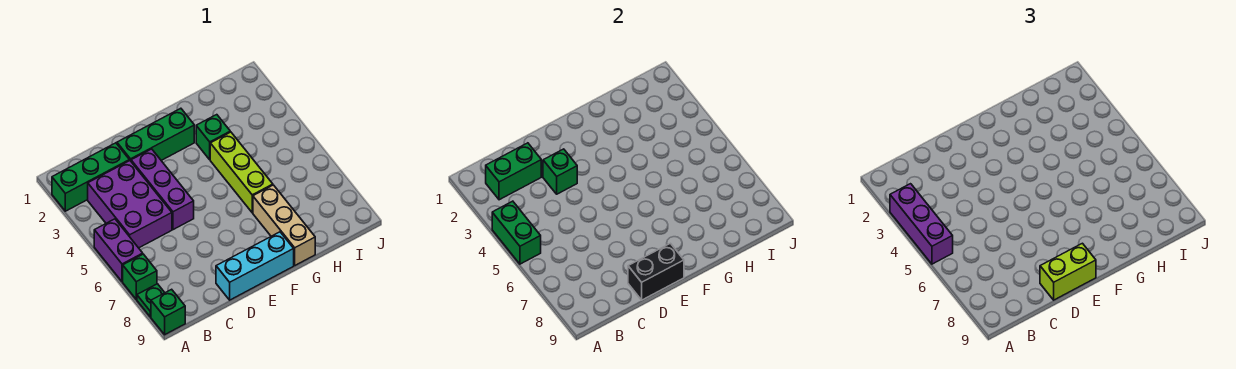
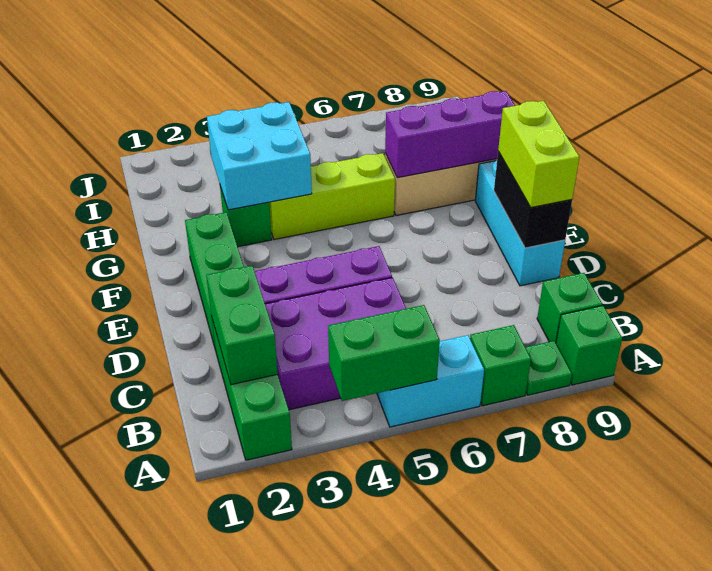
purple 1x3 brick [890,184,953,264] -> purple 1x3 brick moved to [385,91,515,178]
purple 1x2 brick [94,219,143,282] -> cyan 1x2 brick [377,335,484,427]
green 1x1 brick [543,149,577,194] -> green 1x1 brick moved to [537,273,602,342]
none -> cyan 2x2 brick [207,102,312,210]

